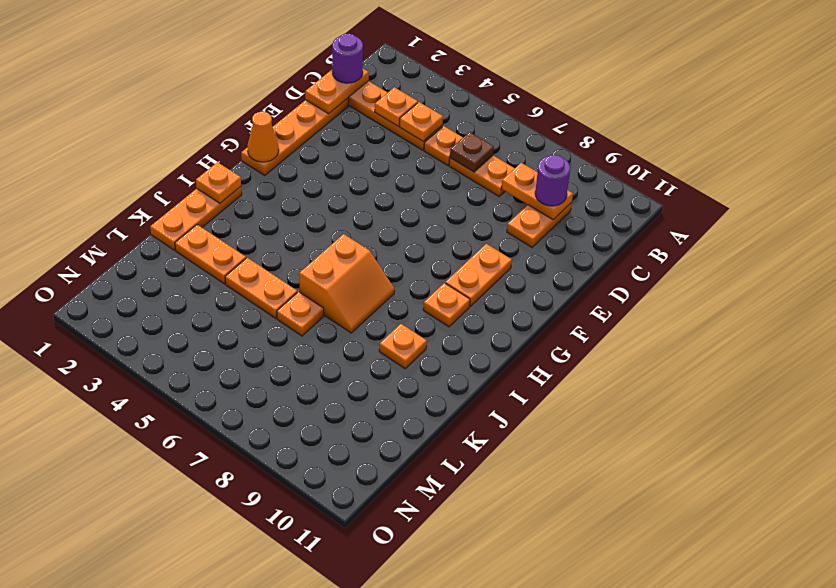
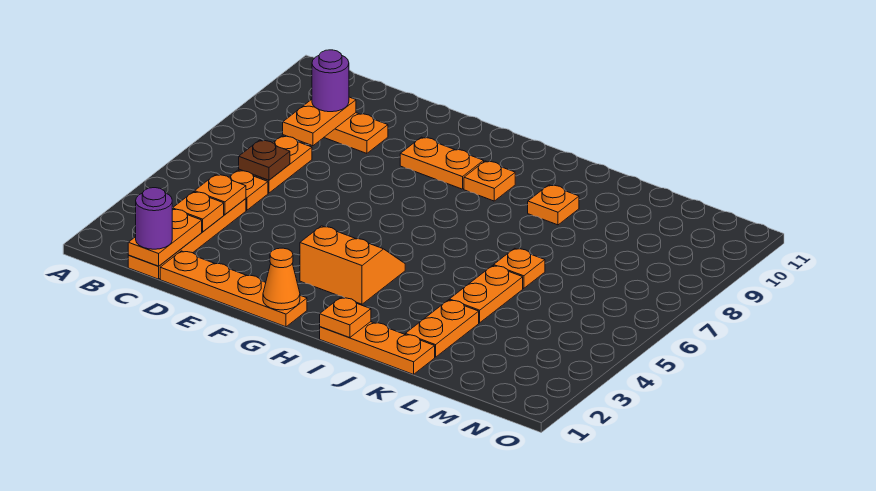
orange 1x2 plate [305,69,369,114] -> orange 1x2 plate turned to [128,209,202,266]
orange 2x2 slope [299,234,395,333] -> orange 2x2 slope moved to [300,226,405,304]

